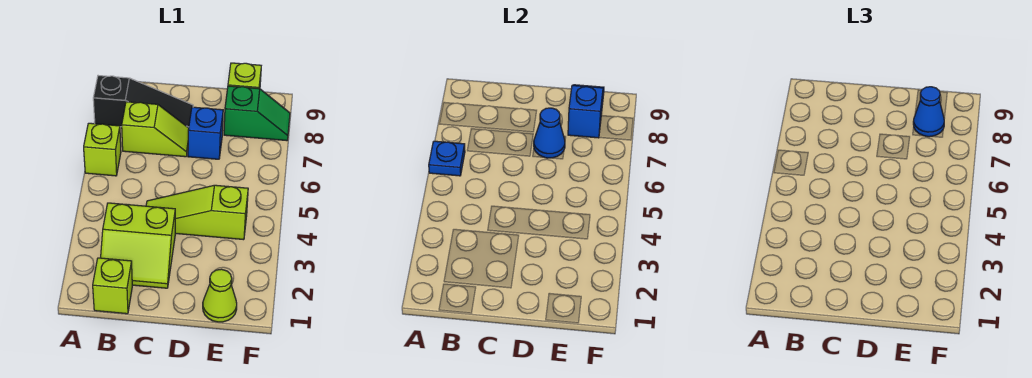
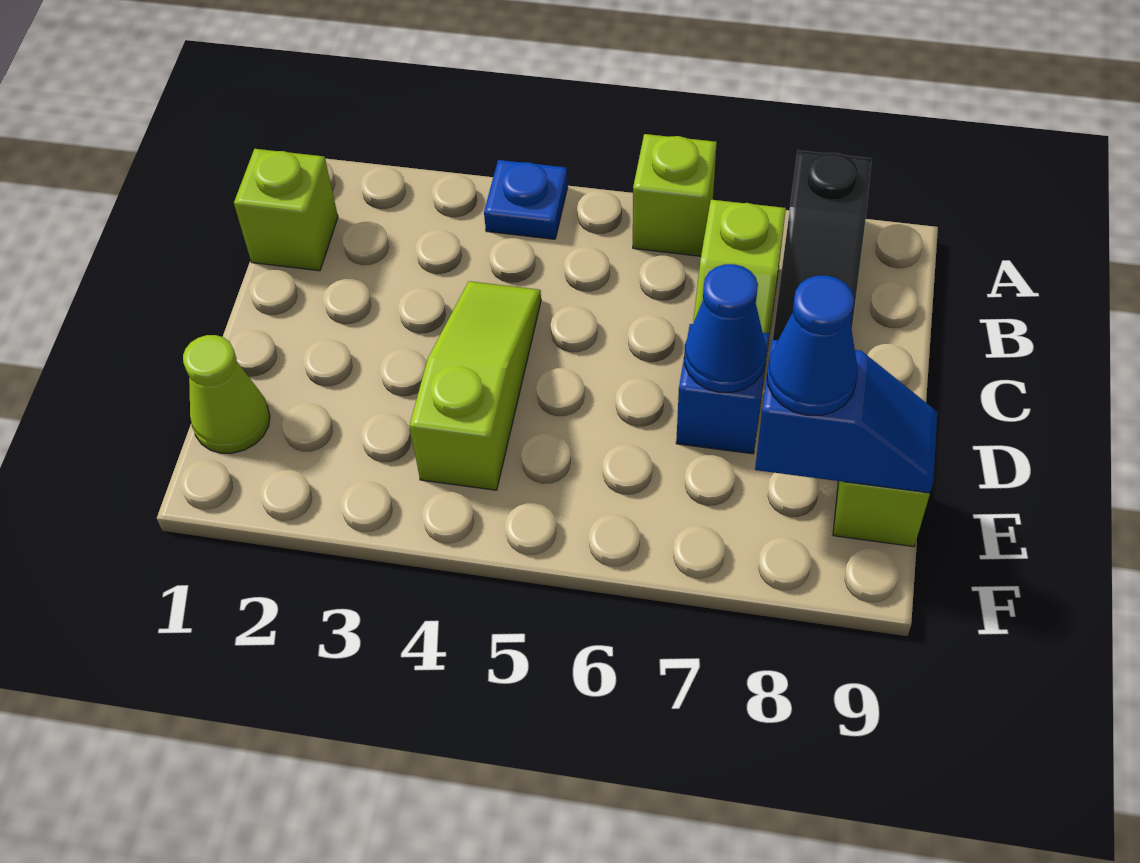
blue 1x1 plate [429,141,465,176] -> blue 1x1 plate moved to [484,160,568,239]
lime 2x2 slope [101,203,175,288] -> none
green 1x2 slope [224,86,290,141] -> none

